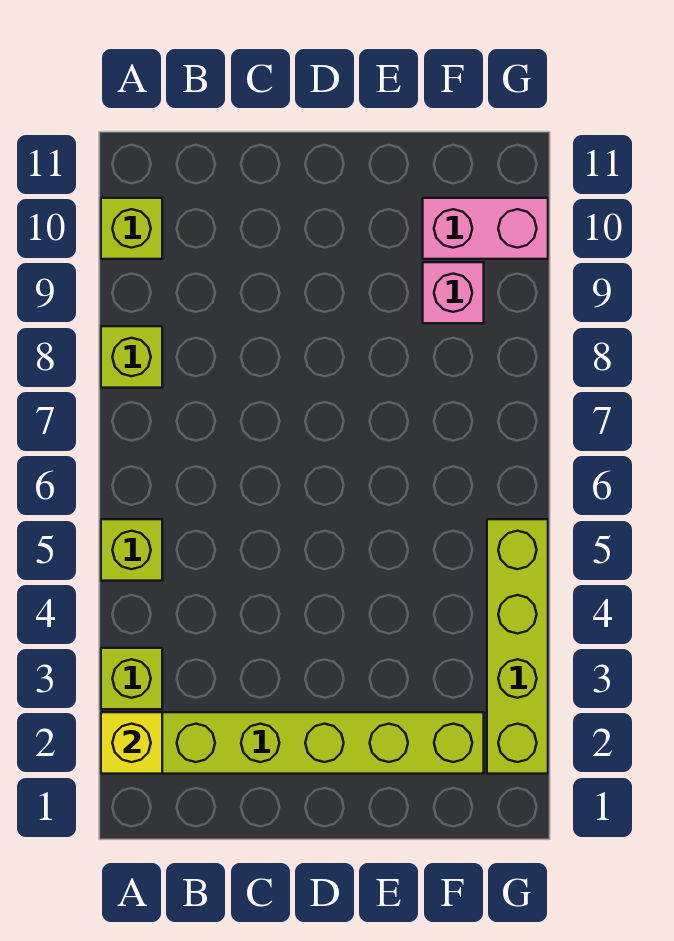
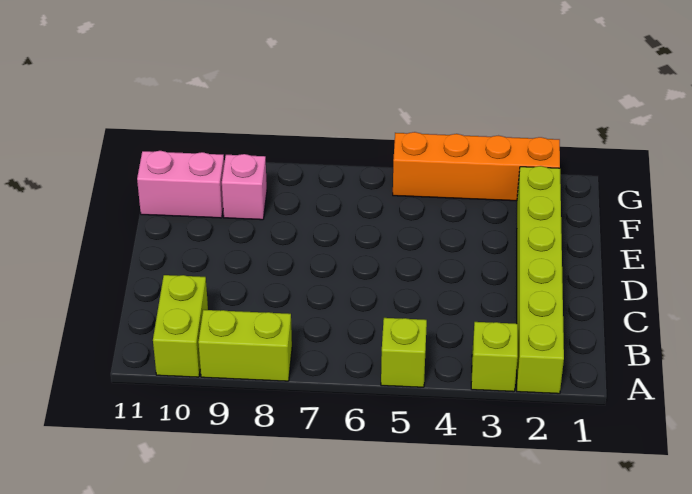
yellow 1x1 brick [101,712,162,774] -> none
lime 1x1 brick [101,326,162,388] -> lime 1x2 brick [198,310,292,381]
lime 1x1 brick [101,198,162,259] -> lime 1x2 brick [153,275,208,377]
pink 1x2 brick [423,198,548,259] -> pink 1x2 brick turned to [137,151,224,218]
lime 1x4 brick [487,519,548,774] -> orange 1x4 brick [393,132,560,201]

